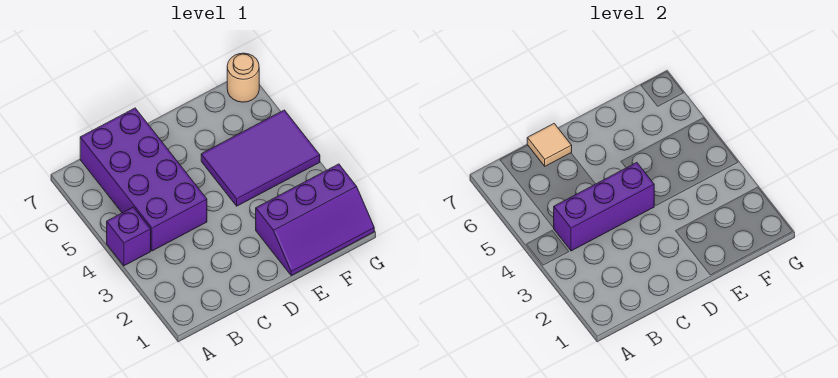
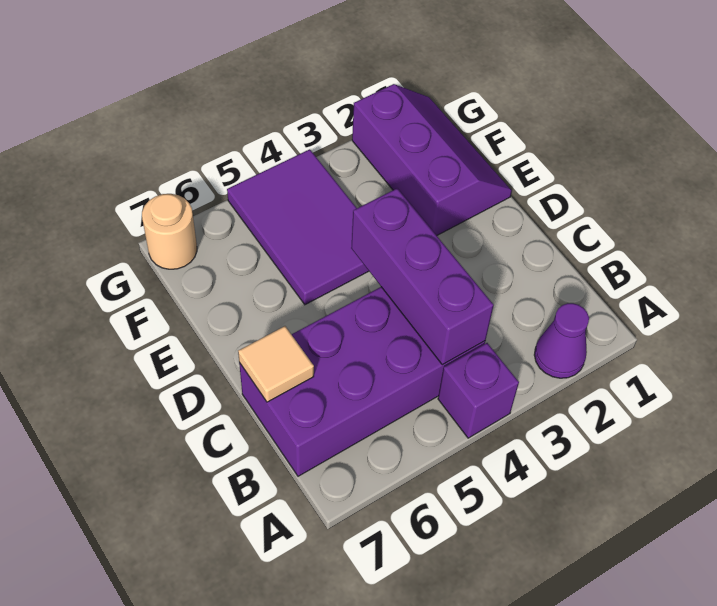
none -> purple 1x1 cone [534,303,589,378]

